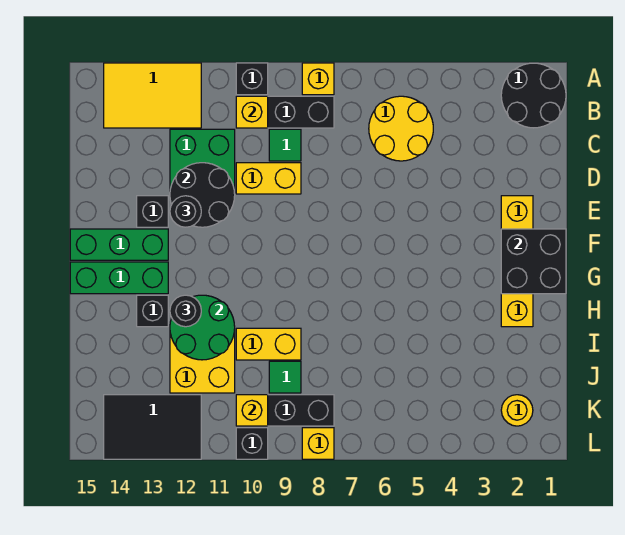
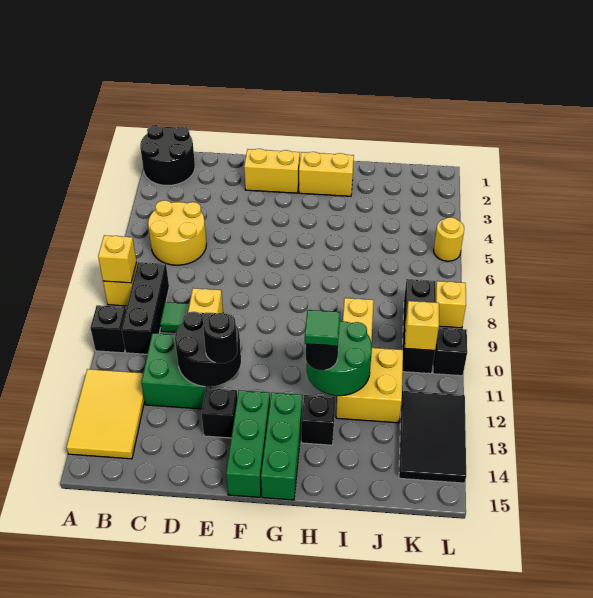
yellow 1x1 brick [236,96,268,128] -> yellow 1x1 brick moved to [98,235,137,283]
black 2x2 brick [501,229,566,294] -> none
green 1x1 tile [269,361,301,393] -> green 1x1 tile moved to [305,310,340,346]
yellow 1x1 round brick [501,395,533,426] -> yellow 1x1 round brick moved to [434,217,464,261]

